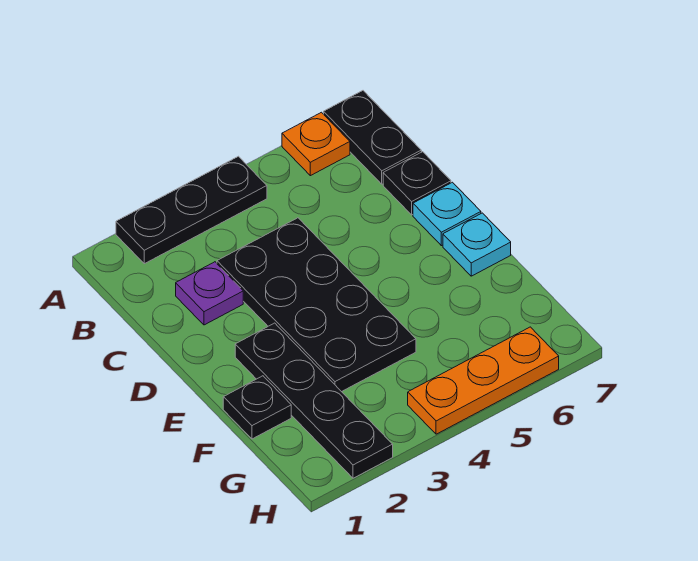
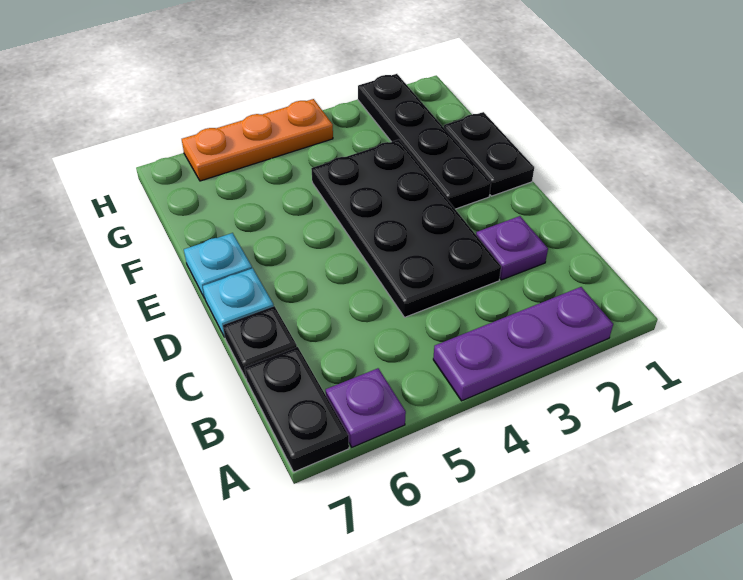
black 1x3 plate [116,156,267,264] -> purple 1x3 plate [433,287,613,401]
orange 1x1 plate [282,112,350,176] -> purple 1x1 plate [326,368,406,447]
black 1x1 plate [223,376,291,439] -> black 1x2 plate [444,112,534,196]

